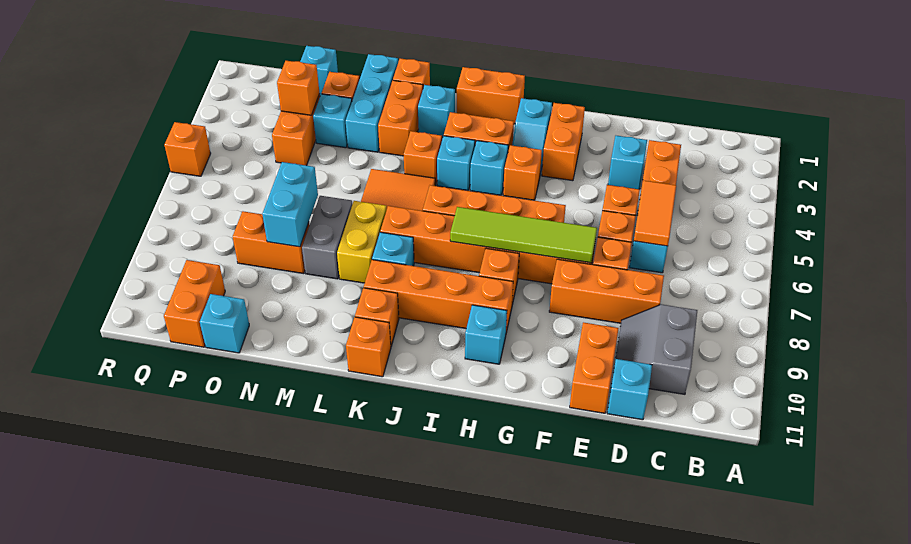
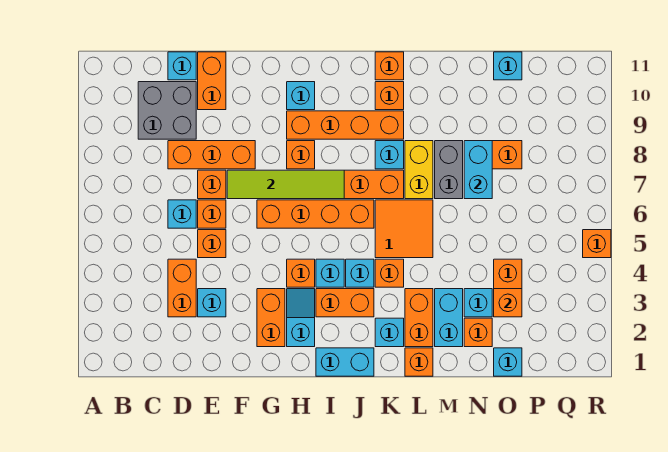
grey 2x2 slope [616,304,697,394] -> grey 2x2 brick [138,82,196,139]
orange 1x2 tile [634,180,676,246] -> none
orange 1x2 brick [457,67,525,124] -> cyan 1x2 brick [316,348,374,376]
cyan 1x3 brick [346,54,398,152] -> cyan 1x2 brick [435,289,463,347]
orange 1x2 brick [164,260,225,347] -> none

